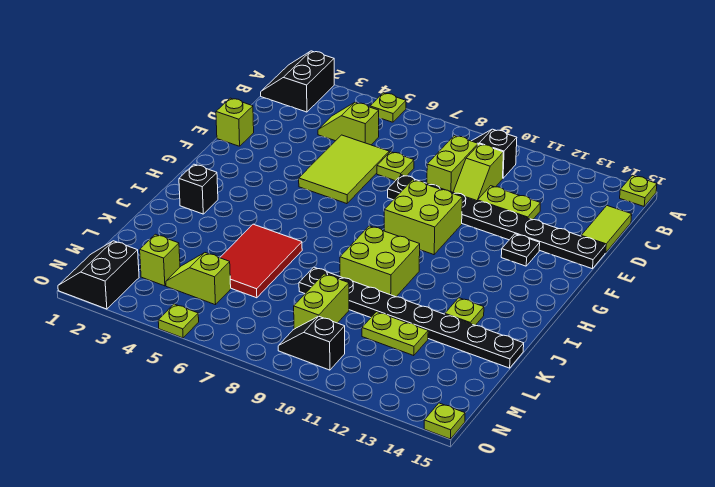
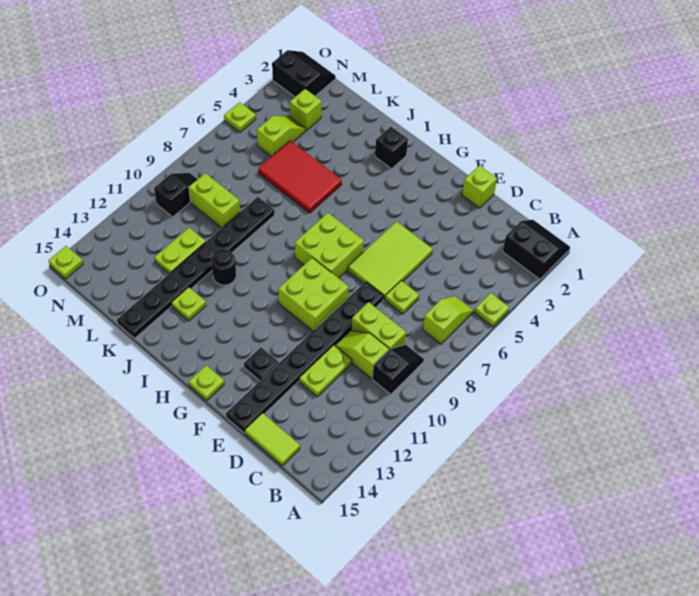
lime 1x1 plate [620,175,657,206] -> lime 1x1 plate moved to [189,365,224,401]
lime 1x2 slope [318,102,379,145] -> lime 1x2 slope moved to [423,296,473,344]
lime 2x3 tile [299,135,389,204] -> lime 2x3 tile turned to [348,222,433,299]
lime 2x2 brick [340,226,420,297] -> lime 2x2 brick moved to [295,213,364,278]
none -> black 1x1 round brick [211,249,236,285]

